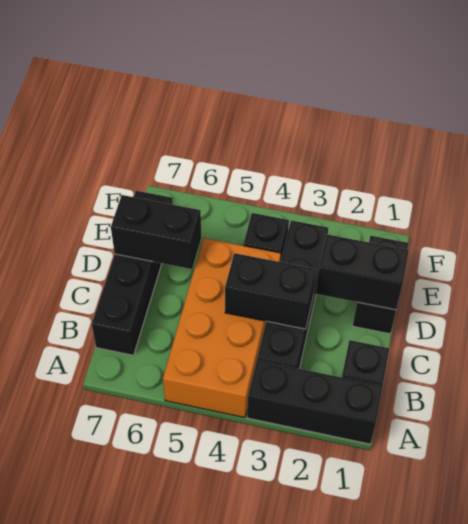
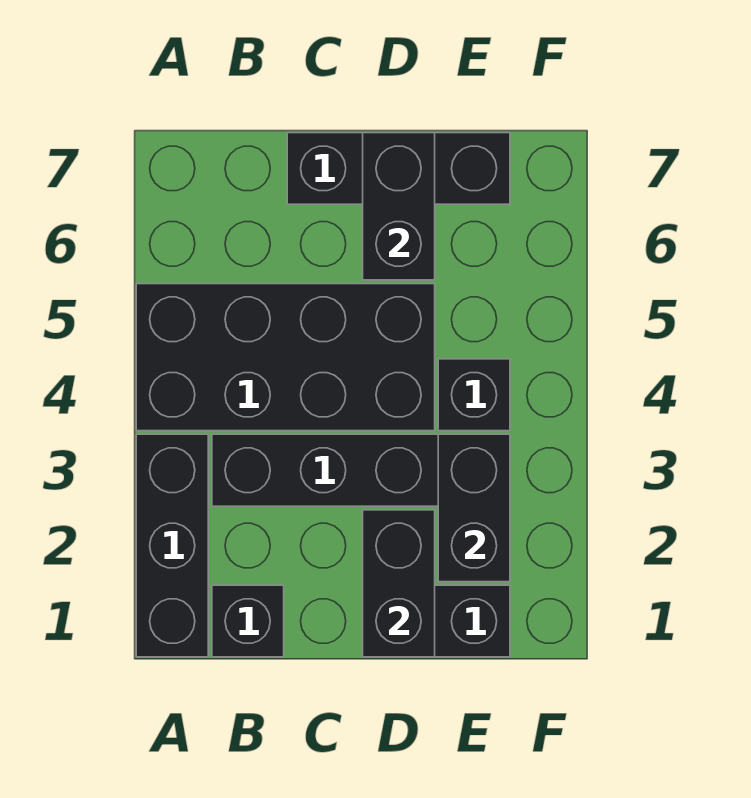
orange 2x4 brick [163,238,281,418] -> black 2x4 brick [136,284,435,431]
black 1x4 brick [92,191,173,355] -> black 1x3 brick [287,133,510,204]
black 1x2 brick [225,253,316,329] -> black 1x2 brick moved to [438,434,510,582]

